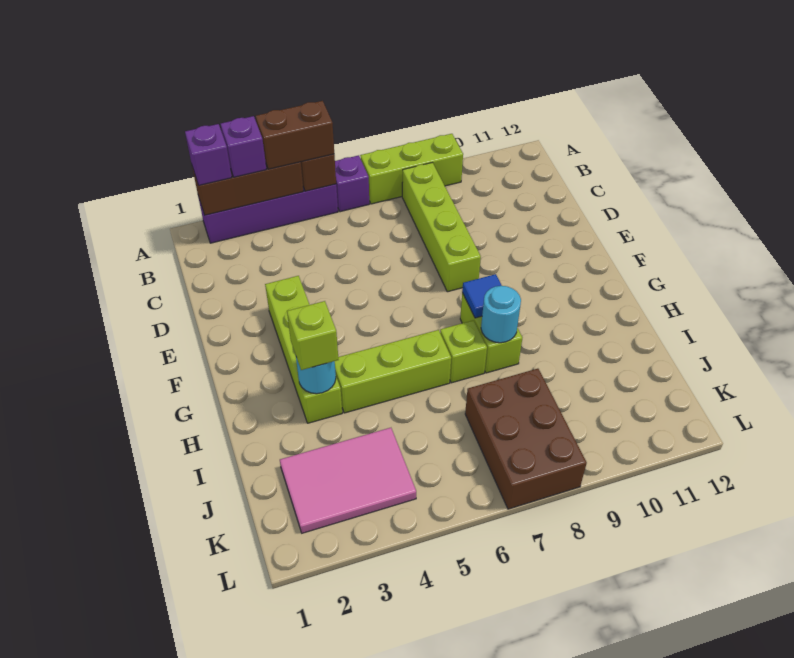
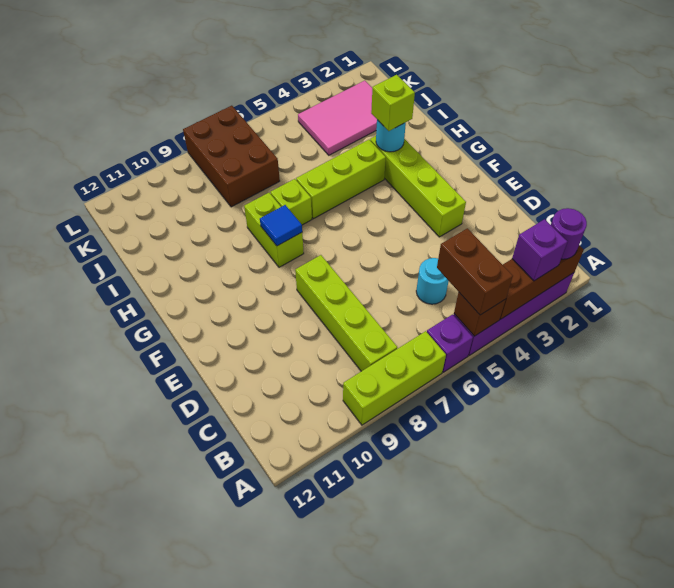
purple 1x1 brick [185,124,232,185] -> purple 1x1 round brick [551,208,587,259]
brown 1x2 brick [256,101,334,169] -> brown 1x2 brick turned to [437,228,513,315]
cyan 1x1 round brick [481,286,521,343] -> cyan 1x1 round brick moved to [416,258,449,304]

